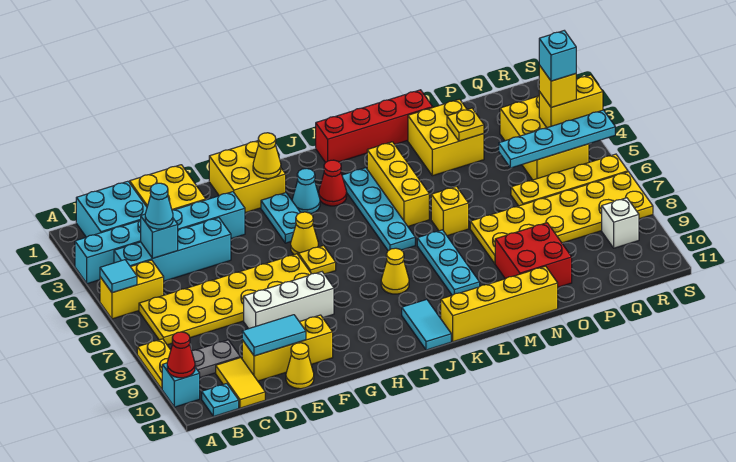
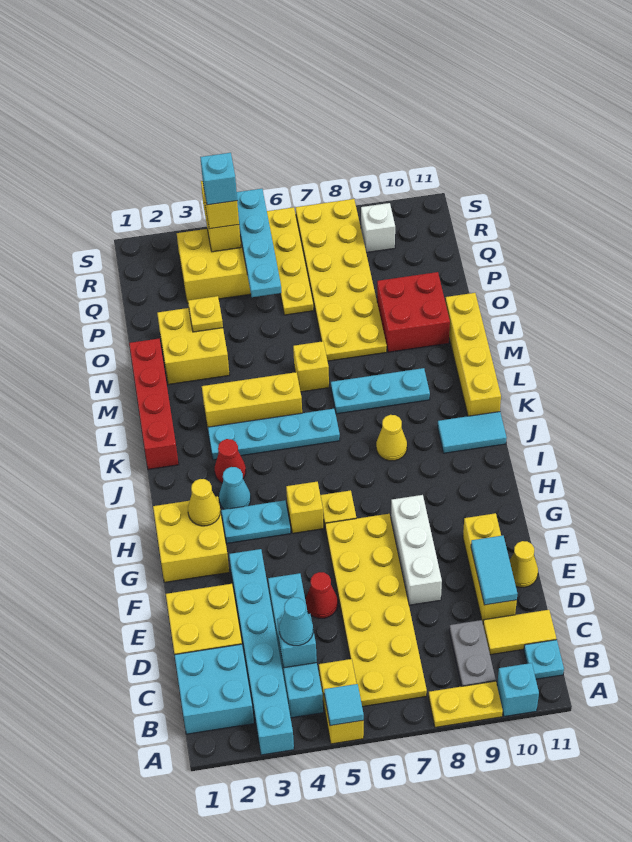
red 1x1 cone [167,332,195,378] -> red 1x1 cone moved to [305,572,338,618]
yellow 1x1 cone [291,212,318,255] -> yellow 1x1 brick [286,482,324,533]

